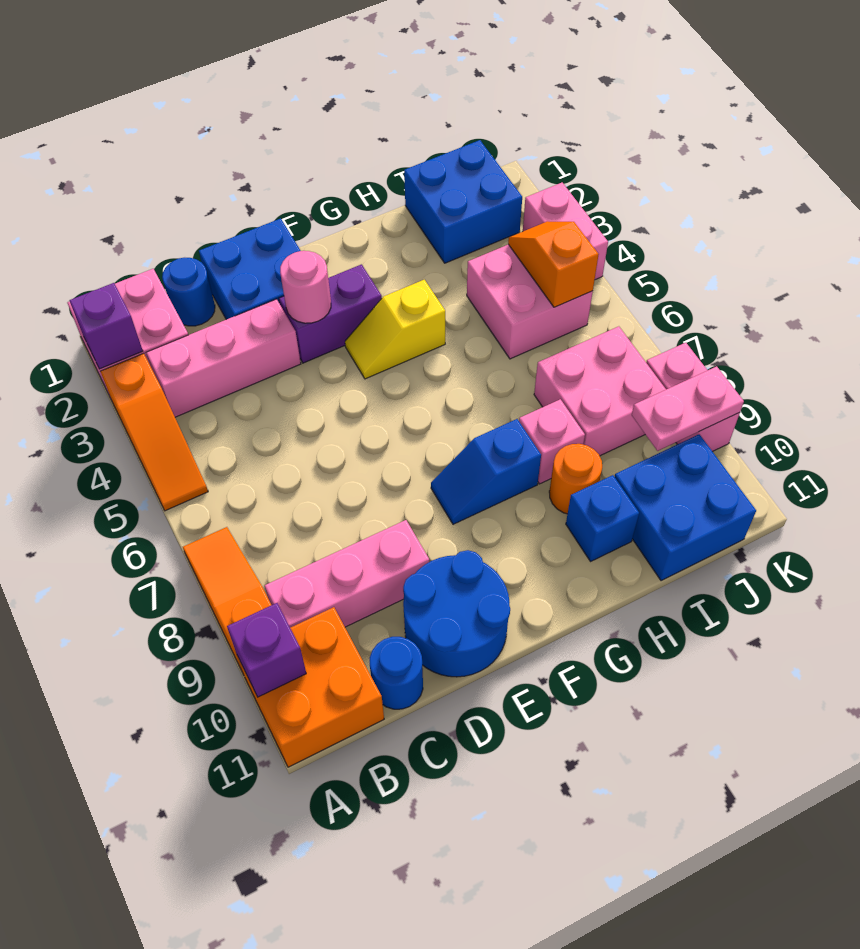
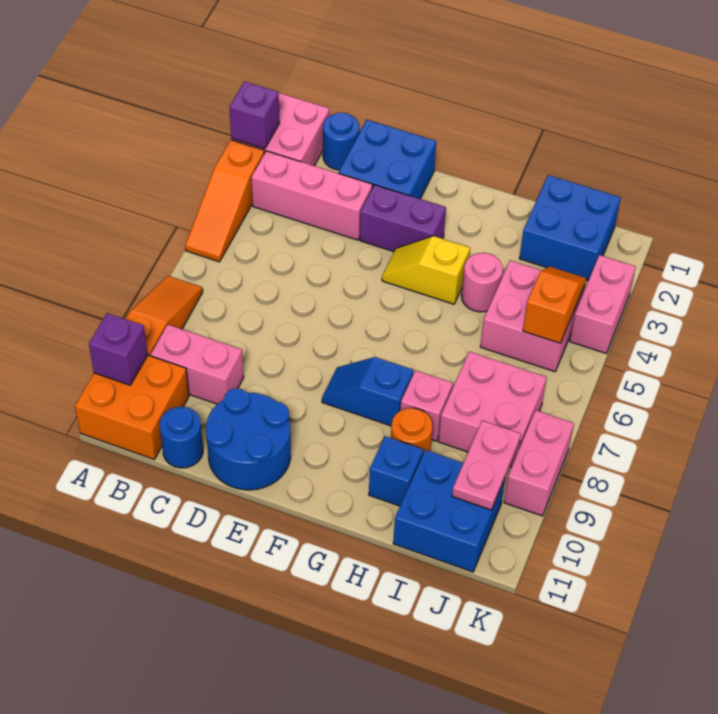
pink 1x3 brick [265,520,429,628] -> pink 1x2 brick [151,325,244,404]
pink 1x1 round brick [280,251,331,323] -> pink 1x1 round brick moved to [461,253,503,312]
pink 1x2 plate [632,366,744,451] -> pink 1x2 plate turned to [452,421,521,510]

